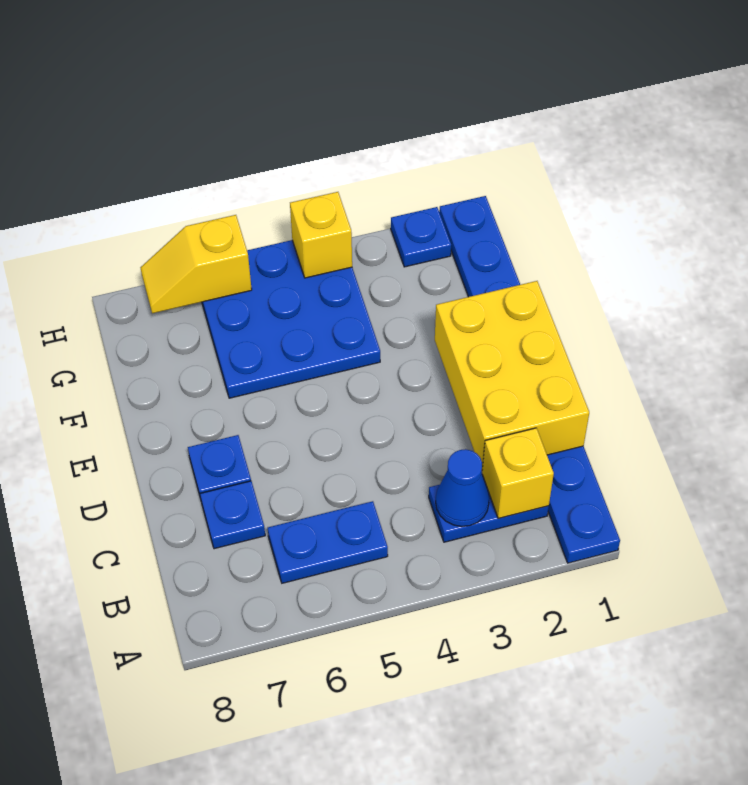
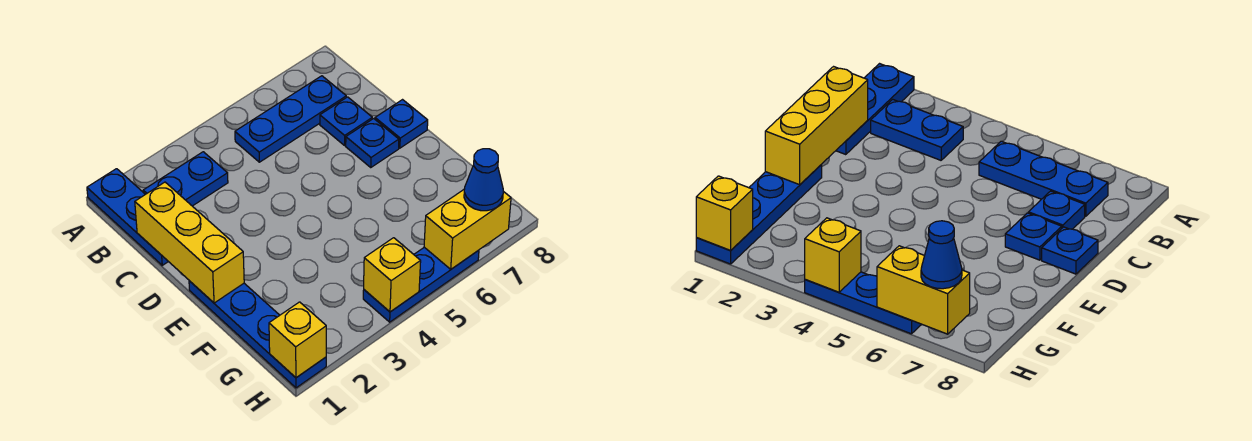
yellow 1x1 brick [482,428,554,519] -> yellow 1x1 brick moved to [269,302,326,378]
blue 1x1 cone [436,449,489,526] -> blue 1x1 cone moved to [464,149,503,211]
blue 1x2 plate [268,501,388,583] -> blue 1x3 plate [235,76,346,162]
yellow 2x3 brick [435,281,589,470] -> yellow 1x3 brick [135,182,244,303]
blue 3x3 plate [202,240,380,398] -> blue 1x3 plate [363,247,479,322]
blue 1x1 plate [391,207,451,267] -> blue 1x1 plate moved to [375,100,428,148]
yellow 1x2 slope [140,215,252,313] -> yellow 1x2 brick [424,190,511,269]

